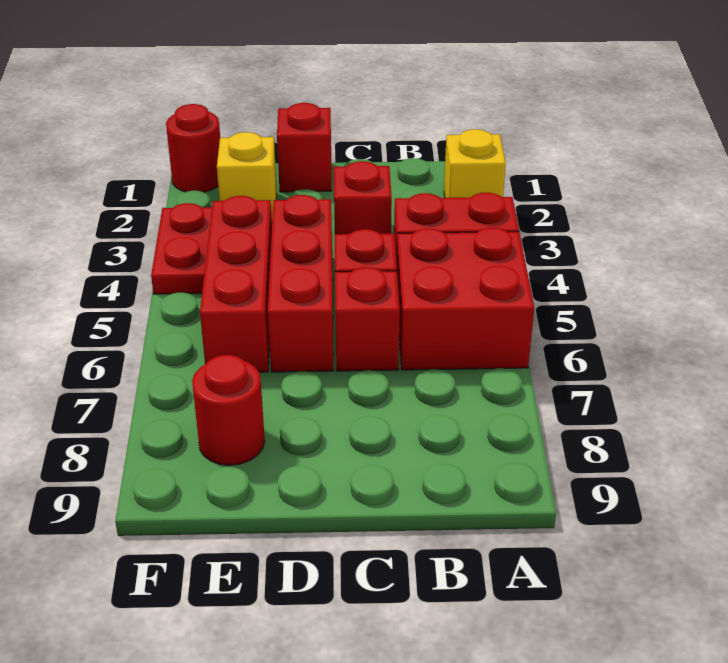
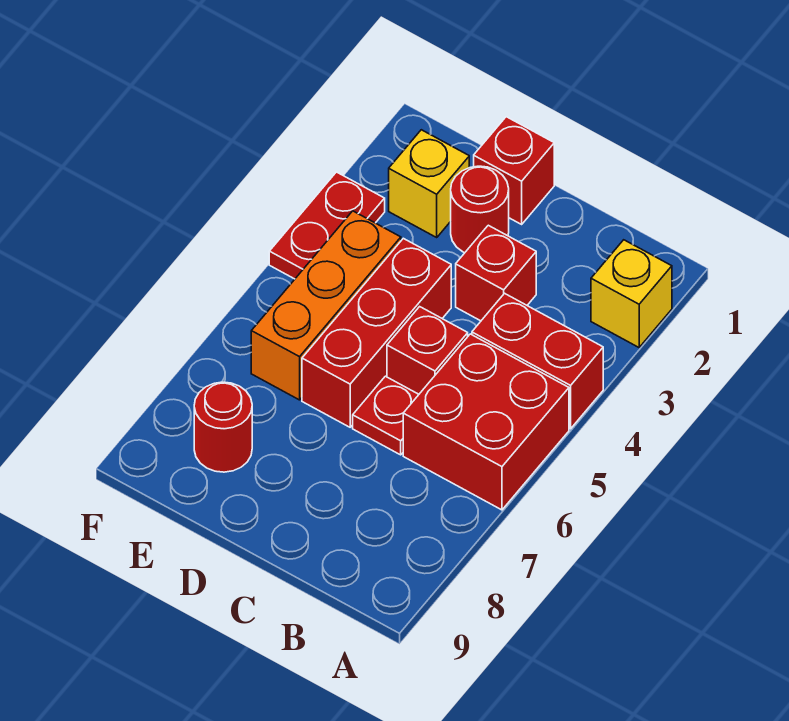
red 1x1 brick [335,267,400,371] -> red 1x1 plate [353,376,419,455]
red 1x3 brick [200,196,272,372] -> orange 1x3 brick [251,211,401,400]
red 1x1 round brick [166,104,220,192] -> red 1x1 round brick moved to [451,166,509,253]

